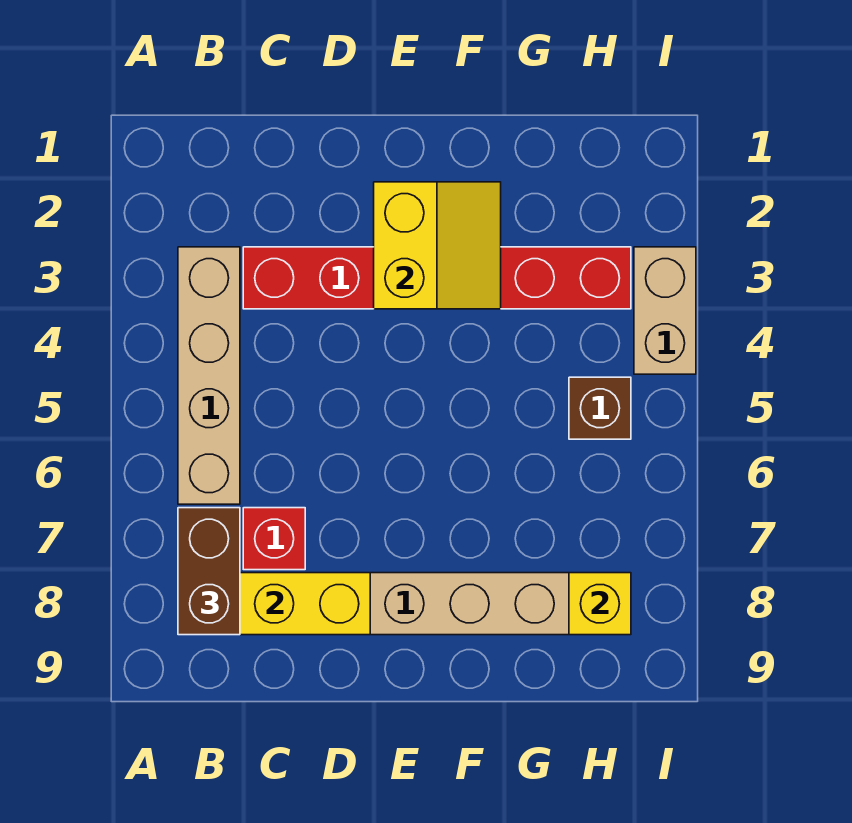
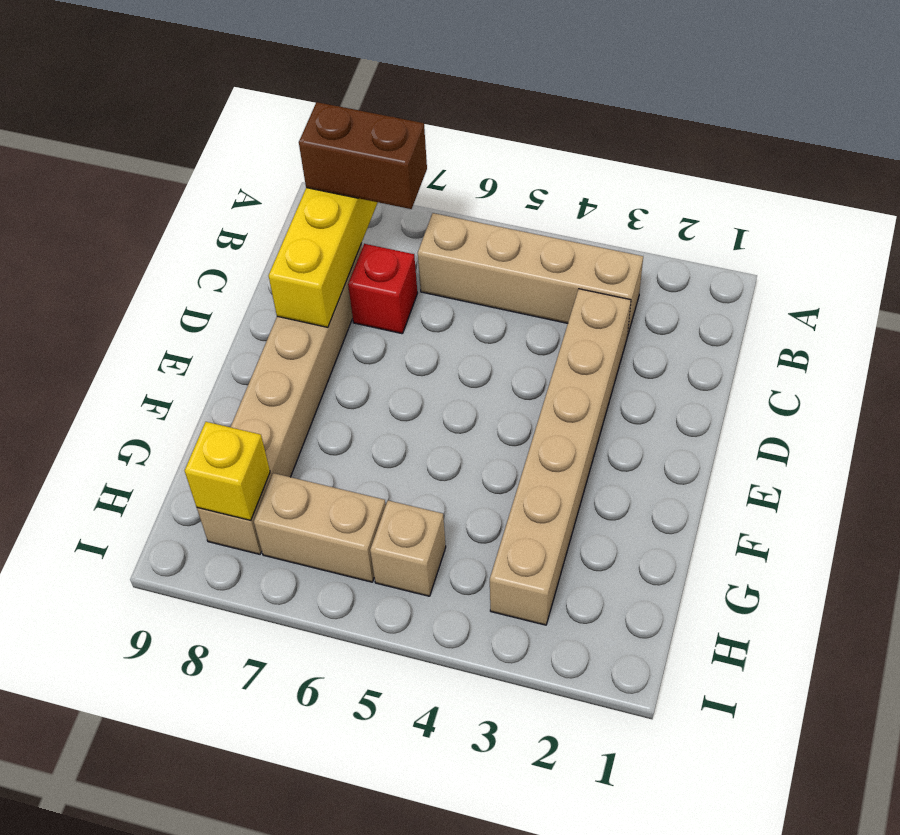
red 1x6 brick [243,247,631,309] -> tan 1x6 brick [490,289,631,625]
yellow 2x2 slope [374,182,501,309] -> none
brown 1x1 brick [569,377,631,439] -> tan 1x1 brick [370,501,446,596]
tan 1x2 brick [634,247,696,374] -> tan 1x2 brick moved to [254,473,386,582]

